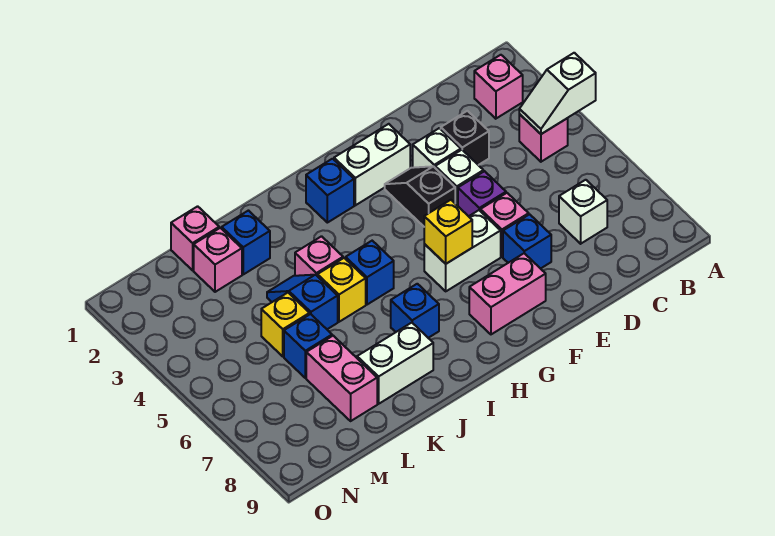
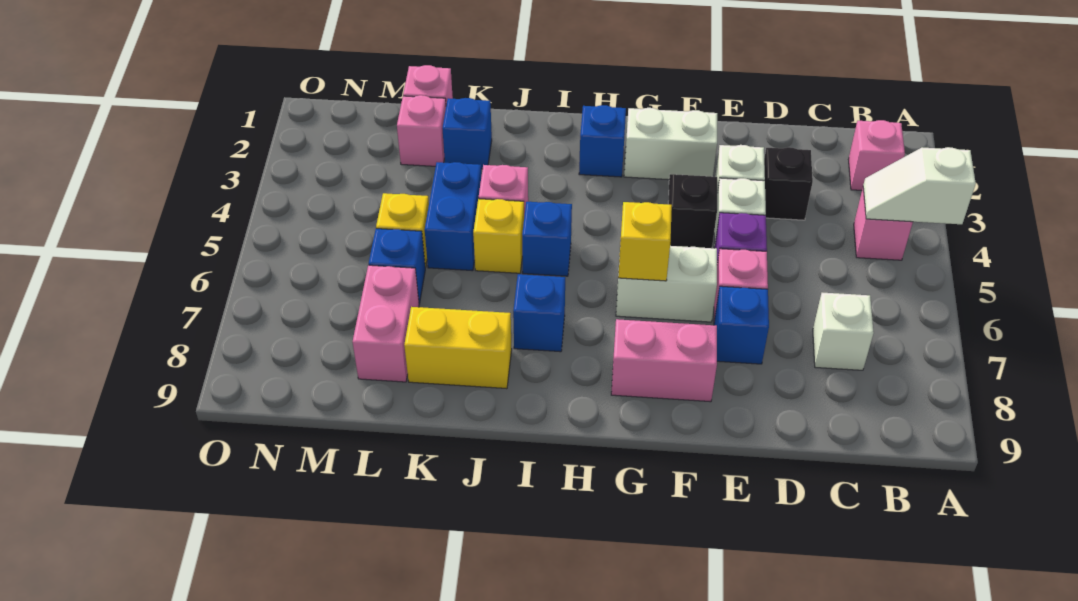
white 1x2 brick [357,323,433,404] -> yellow 1x2 brick [404,307,512,389]
blue 1x2 slope [267,275,338,329] -> blue 1x2 brick [425,162,481,271]

